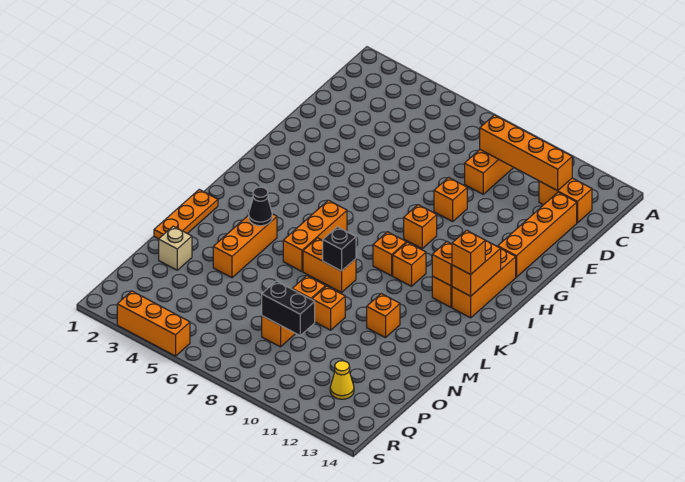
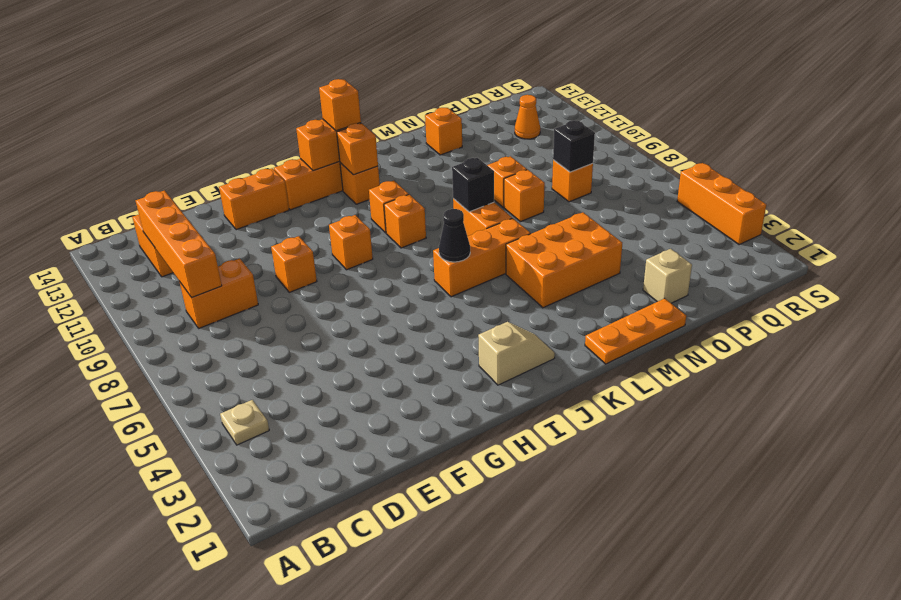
none -> tan 1x1 plate [220,400,269,445]
orange 1x4 brick [498,192,577,277] -> orange 1x2 brick [219,168,289,230]
none -> tan 1x2 slope [478,322,555,385]
orange 1x3 brick [213,214,277,278] -> orange 2x3 brick [506,212,622,308]
black 1x1 cone [249,187,272,226] -> black 1x1 cone moved to [439,209,470,262]
orange 1x1 brick [367,294,400,338] -> orange 1x1 brick moved to [425,108,462,155]
black 1x2 brick [262,281,315,335] -> black 1x1 brick [553,120,595,172]
yellow 1x1 cone [330,361,354,399] -> orange 1x1 cone [515,95,540,139]

